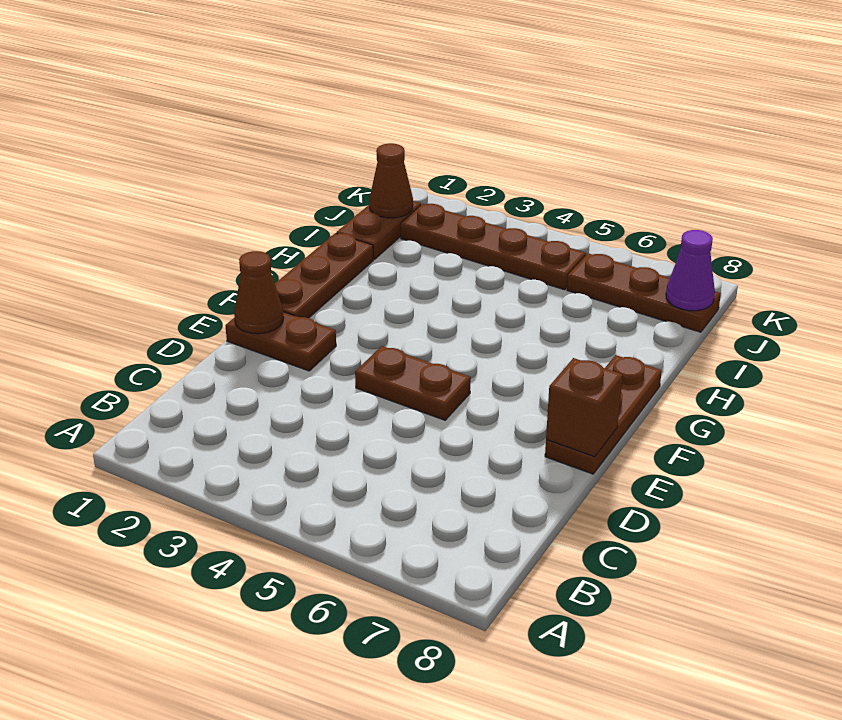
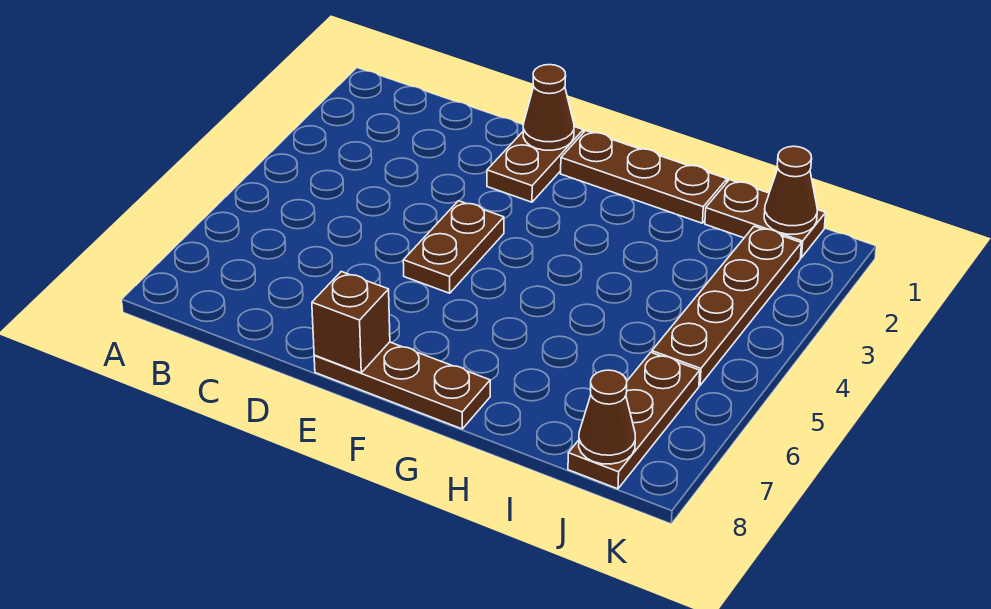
purple 1x1 cone [666,230,715,311] -> brown 1x1 cone [579,370,635,464]

